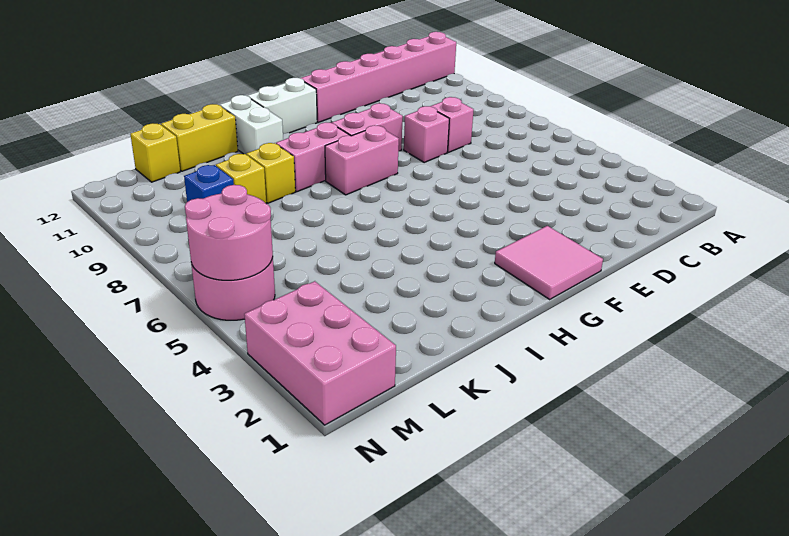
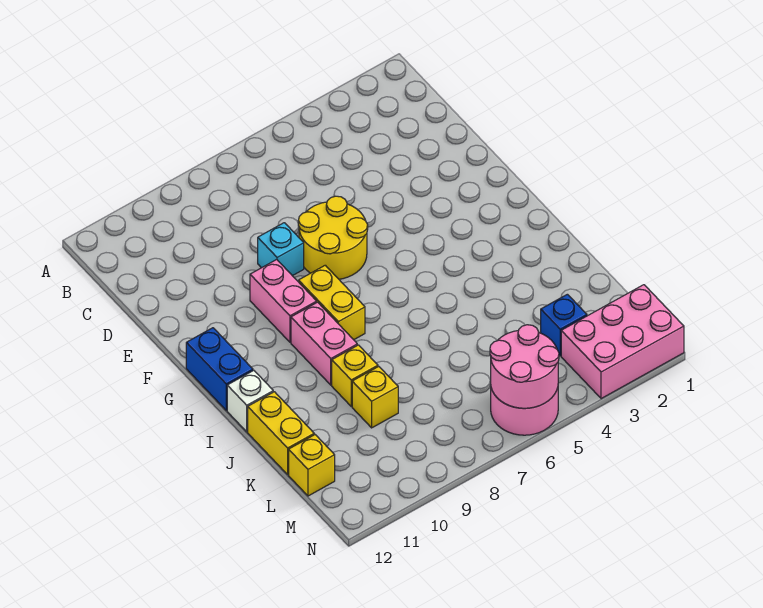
pink 1x6 brick [301,32,456,122] -> none
pink 1x1 brick [431,97,474,152] -> none
none -> yellow 2x2 round brick [298,196,368,279]
pink 1x1 brick [404,106,449,163] -> cyan 1x1 brick [258,223,304,276]
pink 2x2 tile [495,226,603,299] -> none
pink 1x2 brick [325,125,399,195] -> yellow 1x2 brick [299,265,365,340]
white 1x2 brick [248,78,317,134] -> blue 1x2 brick [186,328,253,410]
white 1x2 brick [220,95,283,154] -> white 1x1 brick [227,370,273,432]
blue 1x1 brick [184,165,234,202] -> blue 1x1 brick moved to [541,294,587,356]

